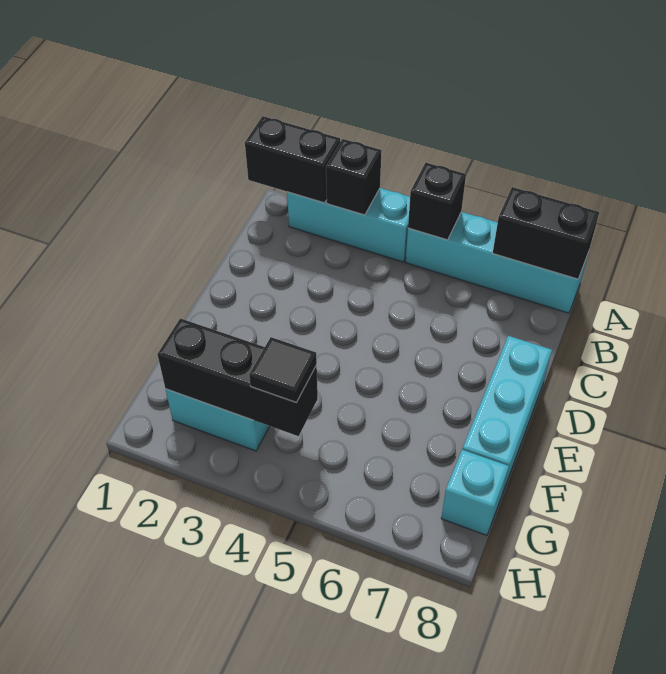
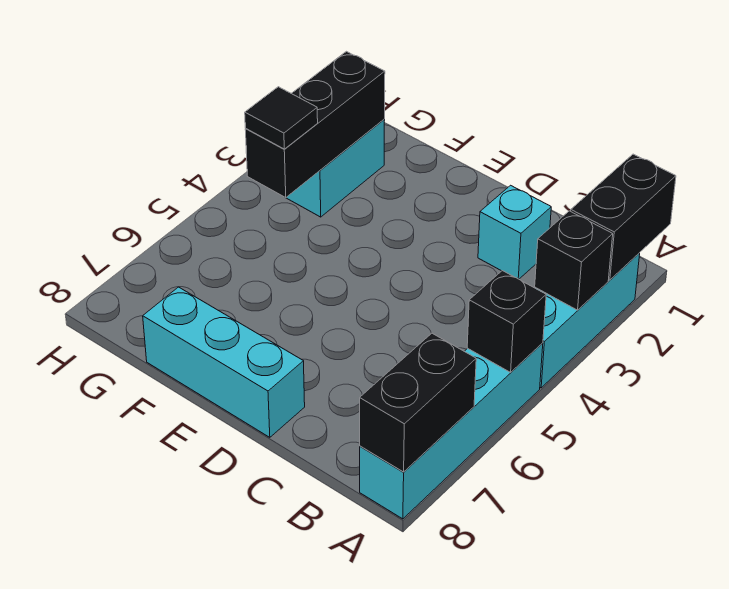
cyan 1x1 brick [441,450,509,535] -> cyan 1x1 brick moved to [478,185,551,279]

